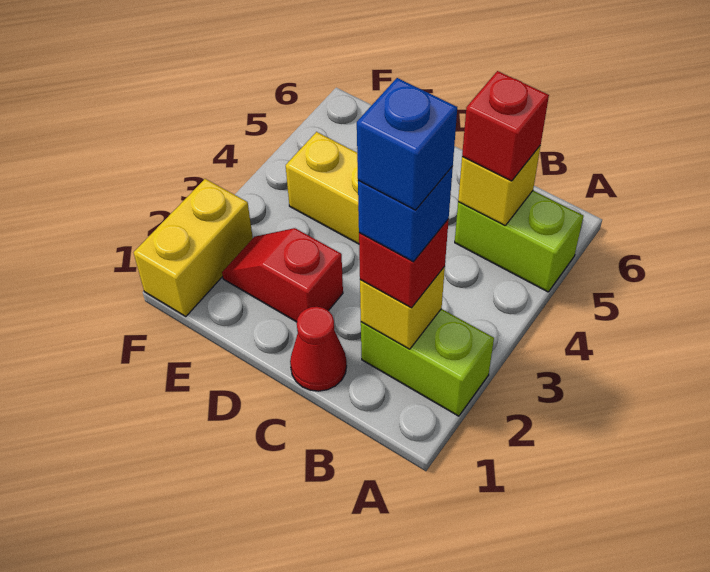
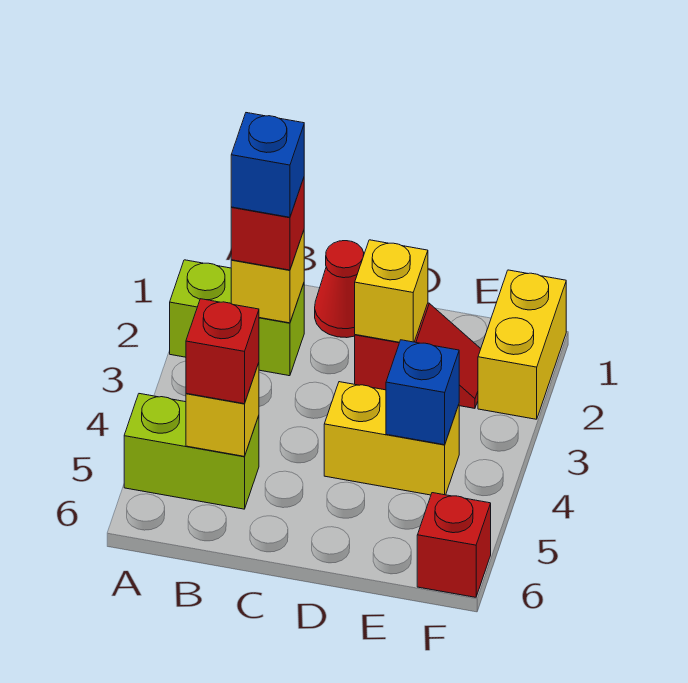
blue 1x1 brick [357,78,457,210] -> blue 1x1 brick moved to [386,340,459,445]
none -> yellow 1x1 brick [355,240,428,342]
none -> red 1x1 brick [417,493,491,597]

